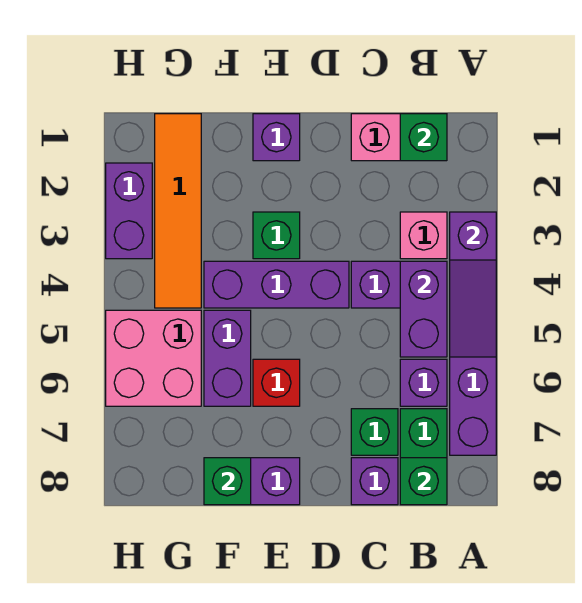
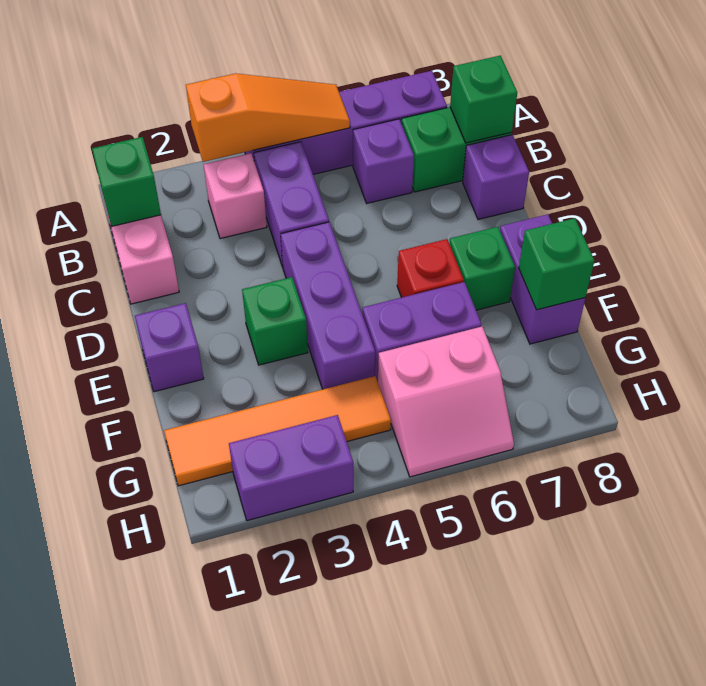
purple 1x3 slope [450,212,496,357] -> orange 1x3 slope [186,73,350,162]
purple 1x2 brick [400,261,447,357] -> none
green 1x1 brick [351,409,398,455] -> green 1x1 brick moved to [449,227,515,310]
pink 2x2 brick [106,310,201,406] -> pink 2x2 slope [378,327,514,477]

